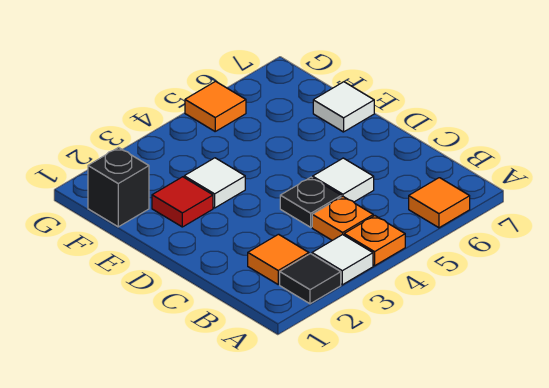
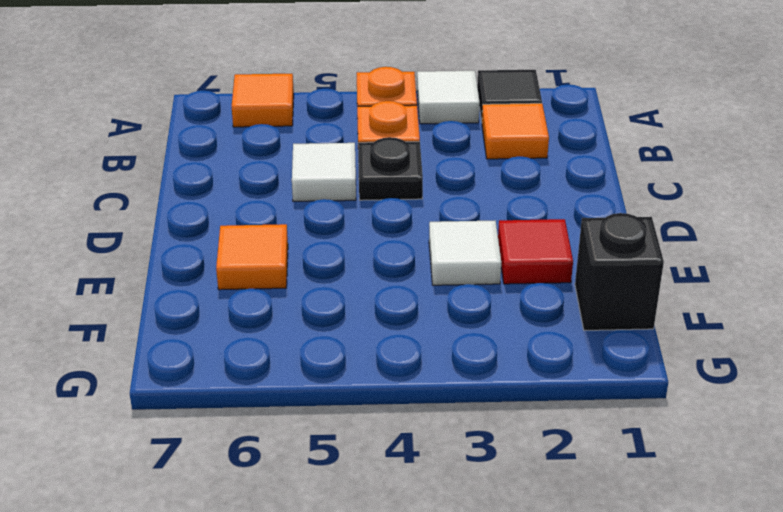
white 1x1 tile [313,82,374,132] -> none
orange 1x1 tile [185,81,246,131] -> orange 1x1 tile moved to [216,224,288,290]

